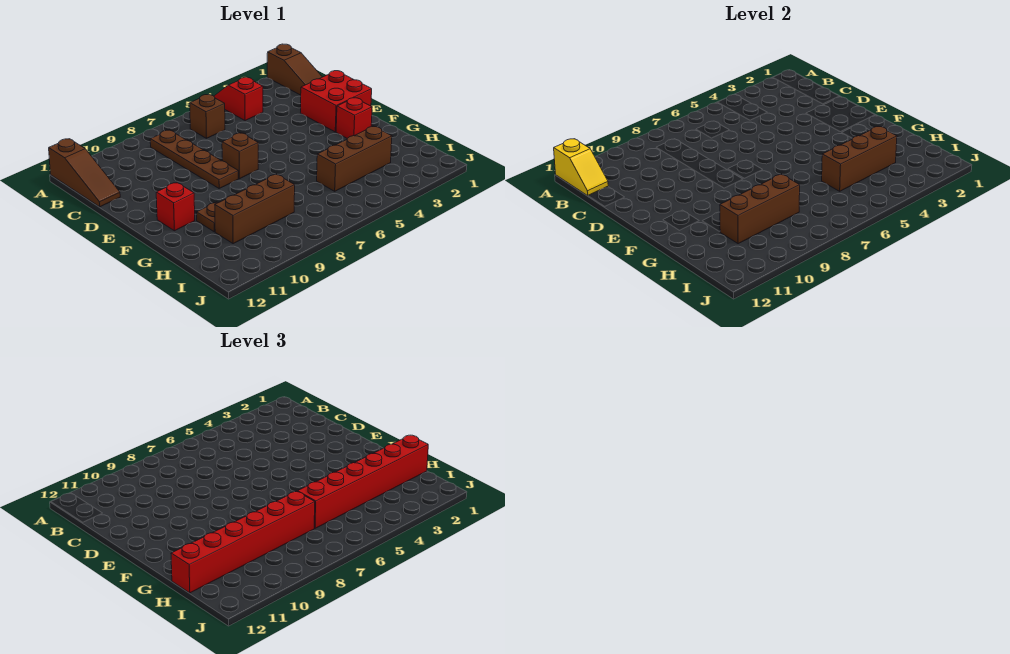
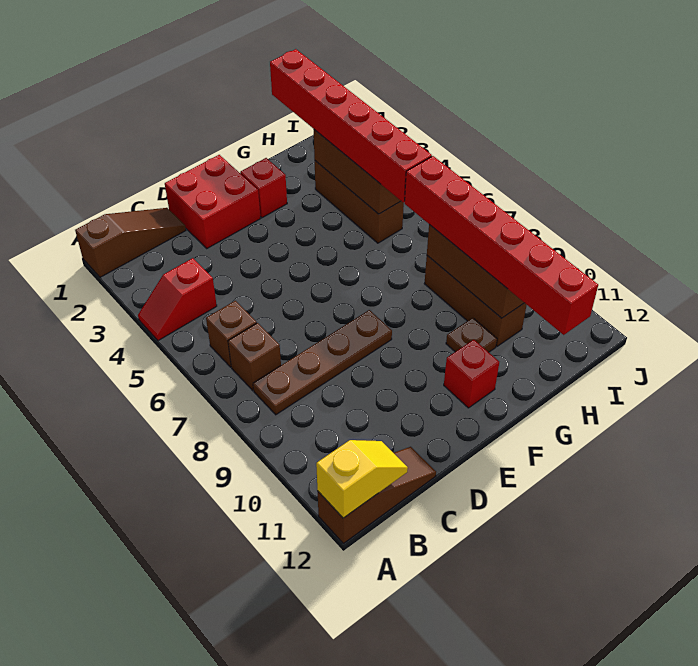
brown 1x1 brick [222,133,258,179] -> brown 1x1 brick moved to [228,323,281,391]

